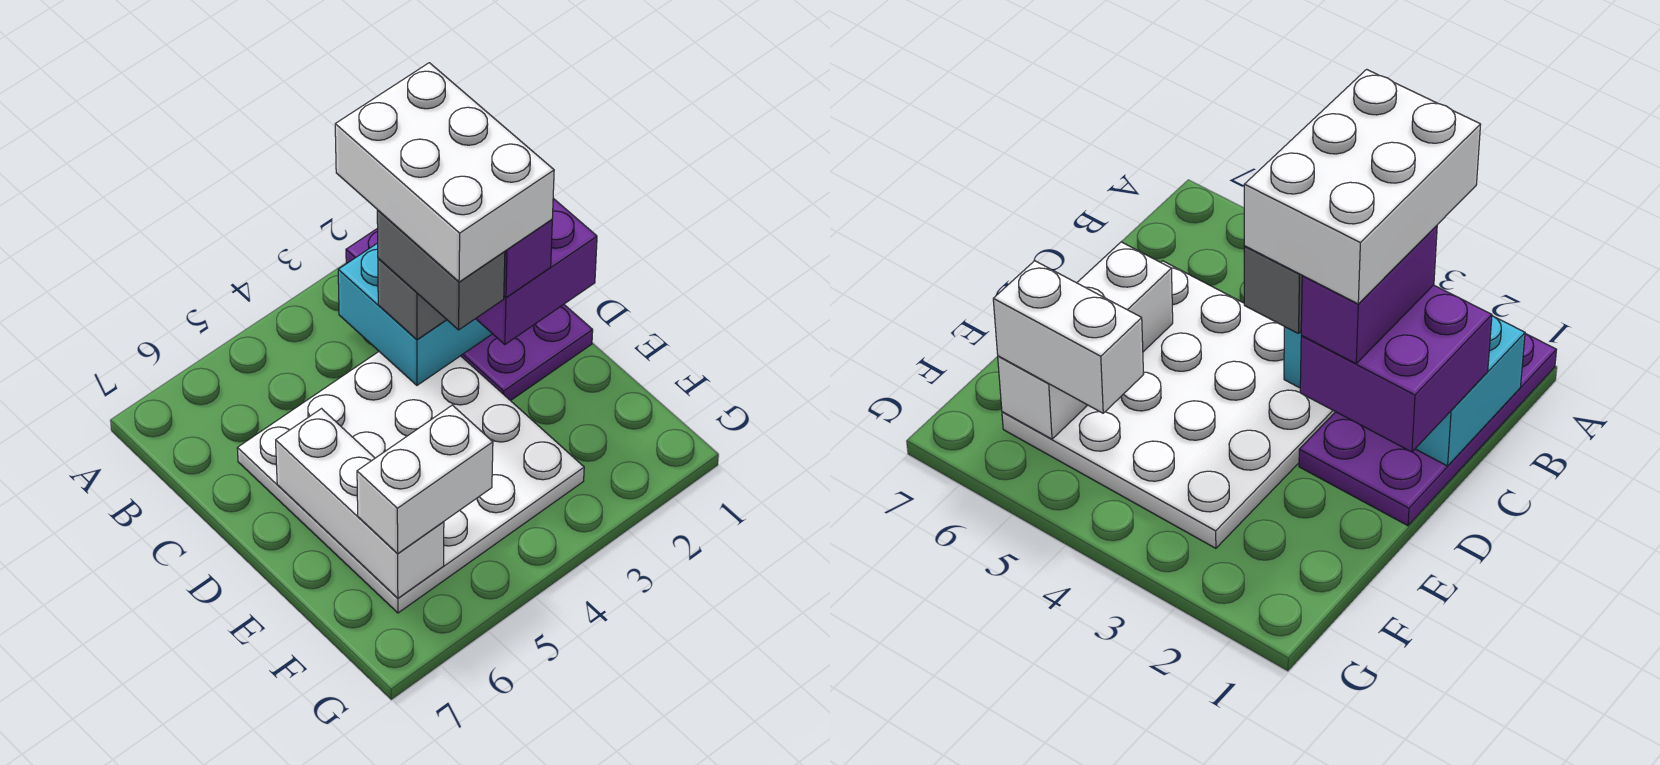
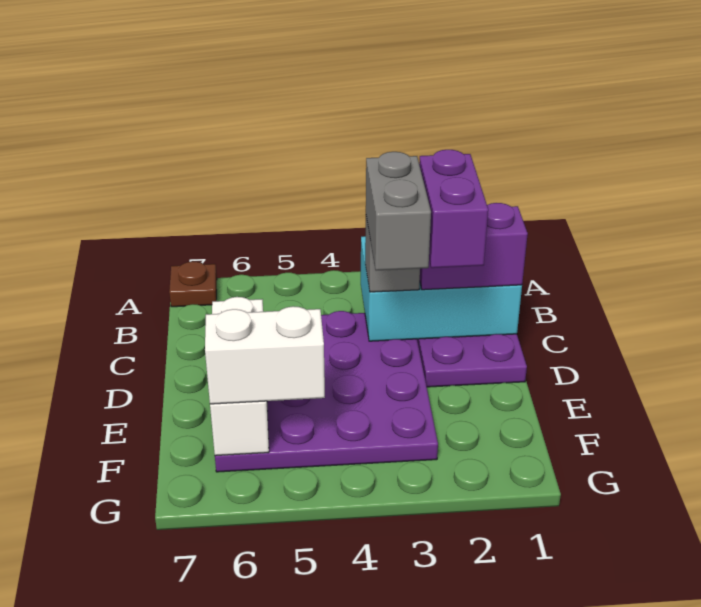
none -> brown 1x1 plate [169,261,217,307]
white 2x3 brick [335,63,554,282] -> none
purple 2x2 brick [476,198,597,345] -> purple 1x2 brick [420,203,528,290]
white 4x4 plate [237,352,584,613] -> purple 4x4 plate [215,311,438,472]

